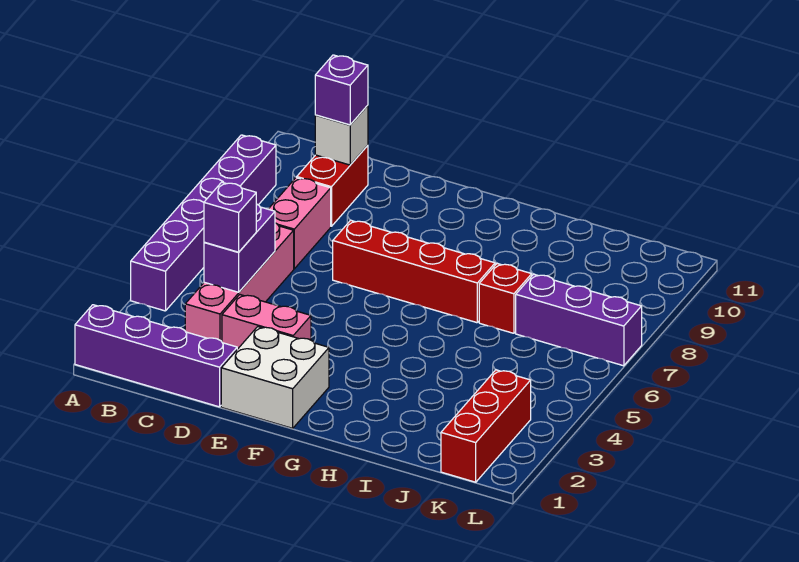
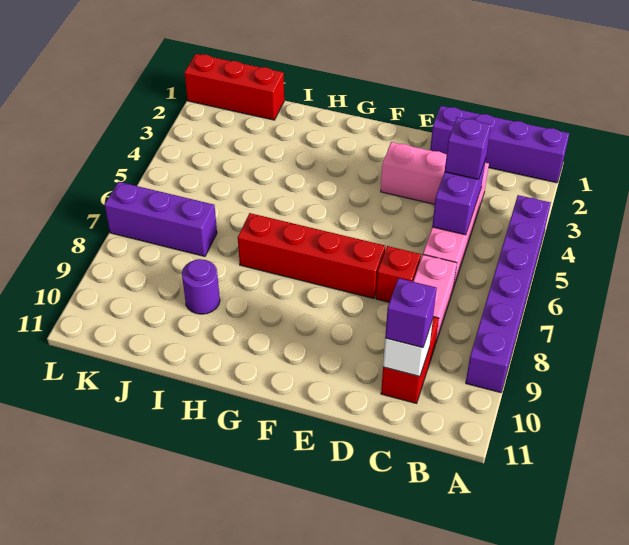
white 2x2 brick [221,327,329,428] -> none
red 1x1 brick [479,263,532,333] -> red 1x1 brick moved to [376,246,421,302]
none -> purple 1x1 round brick [182,259,220,314]
red 1x3 brick [441,370,531,482] -> red 1x3 brick turned to [185,54,284,120]

